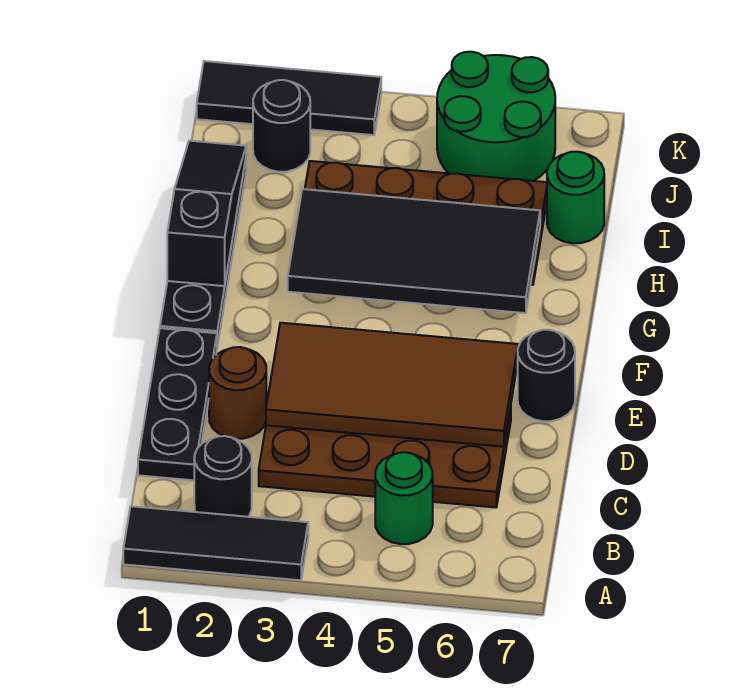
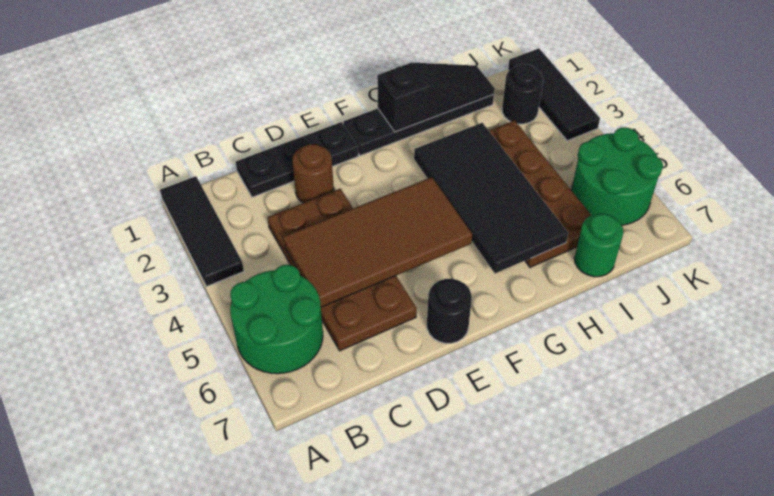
black 1x1 round brick [194,436,252,517] -> none
green 1x1 round brick [375,452,433,544] -> green 2x2 round brick [230,265,323,374]
brown 2x4 tile [266,323,518,447] -> brown 2x4 tile turned to [283,177,472,307]

